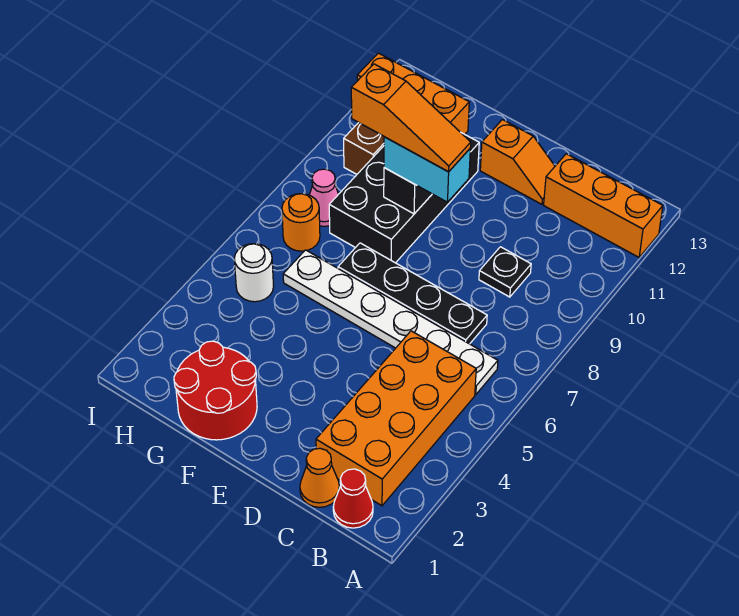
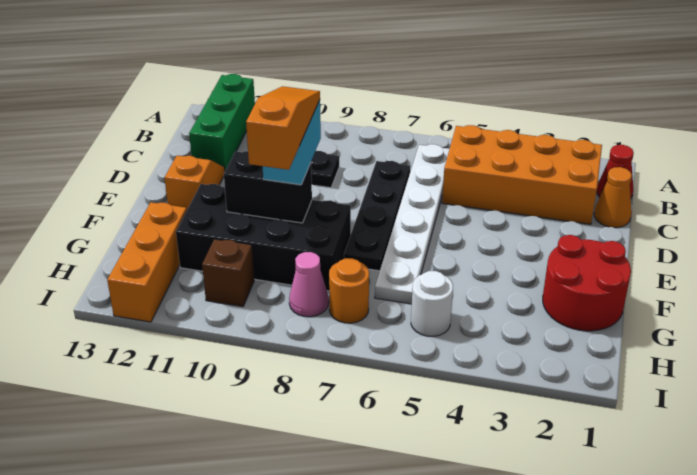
orange 1x3 brick [544,154,663,257] -> green 1x3 brick [189,74,255,170]

